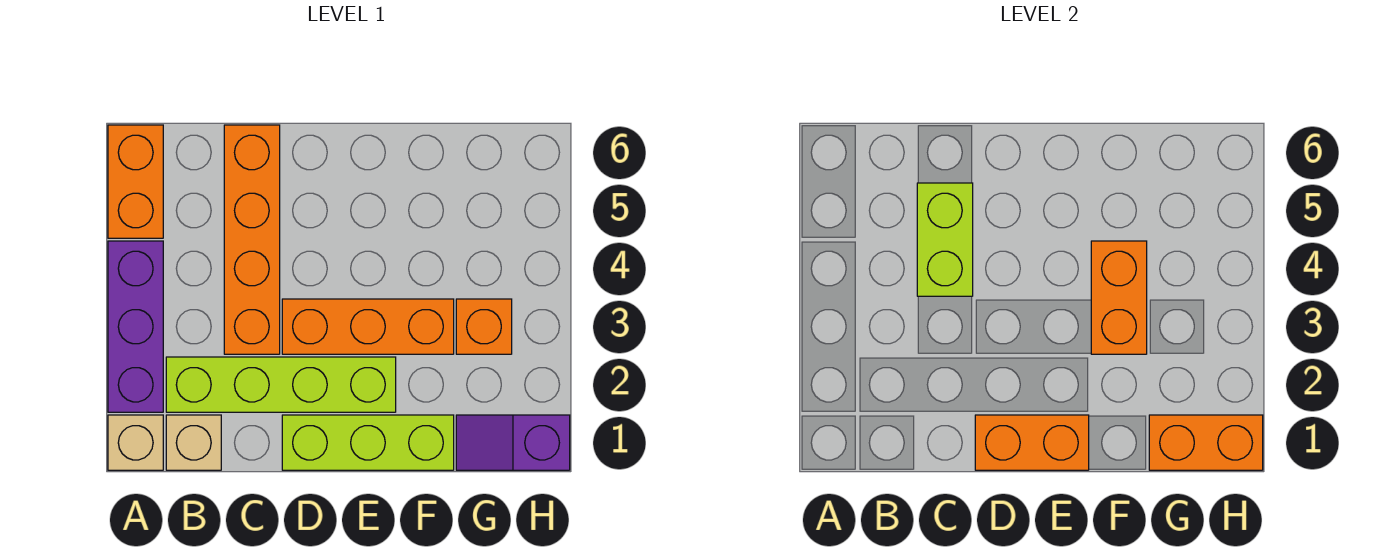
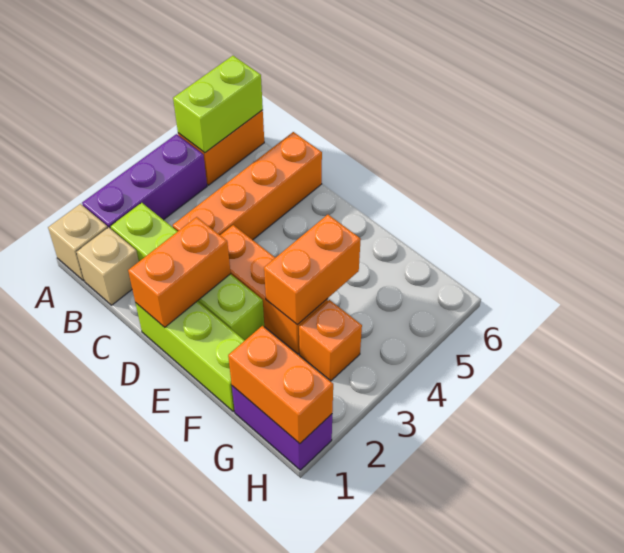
lime 1x2 brick [917,183,973,296] -> lime 1x2 brick moved to [173,56,263,153]
orange 1x2 brick [975,415,1089,470] -> orange 1x2 brick turned to [128,217,231,327]
purple 1x2 slope [456,415,570,470] -> purple 1x2 brick [232,386,332,470]

